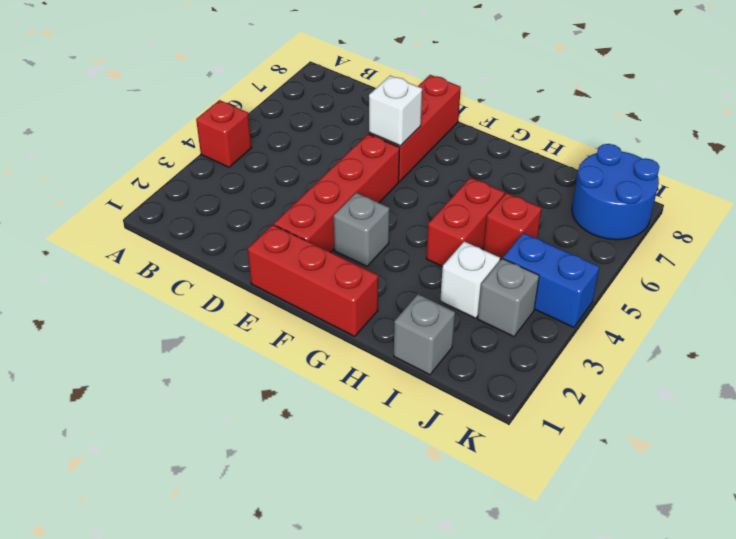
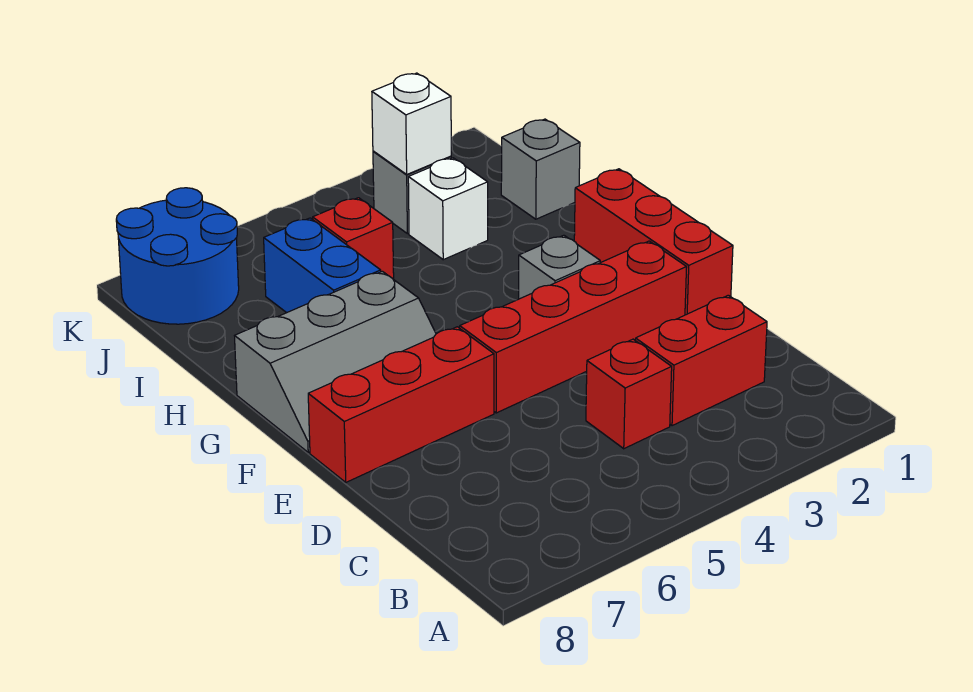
red 1x1 brick [196,100,251,167] -> red 1x1 brick moved to [586,339,672,449]
white 1x1 brick [369,76,422,146] -> white 1x1 brick moved to [372,73,451,174]
none -> grey 2x3 slope [235,271,436,452]
red 1x2 brick [426,178,505,267] -> red 1x2 brick moved to [635,295,767,426]
blue 1x2 brick [503,233,599,328] -> blue 1x2 brick moved to [264,218,381,313]

